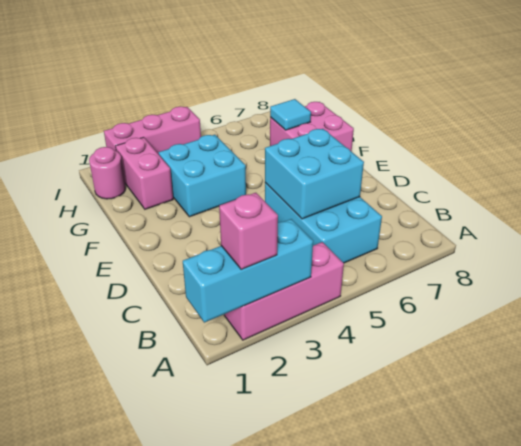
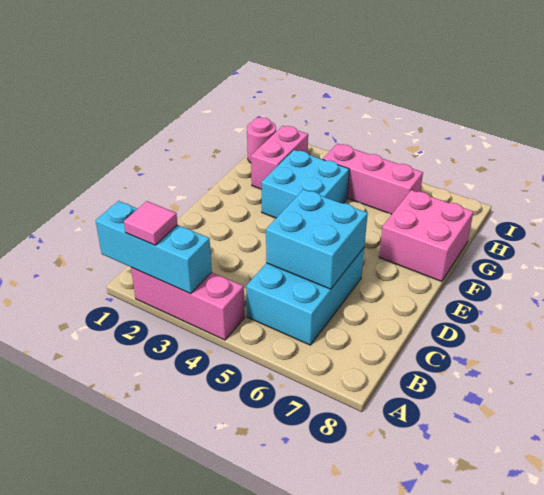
pink 1x1 brick [219,193,278,270] -> pink 1x1 tile [124,201,178,245]
cyan 1x1 tile [270,99,311,130] -> none
pink 1x3 brick [104,106,201,154] -> pink 1x3 brick moved to [323,144,423,214]

